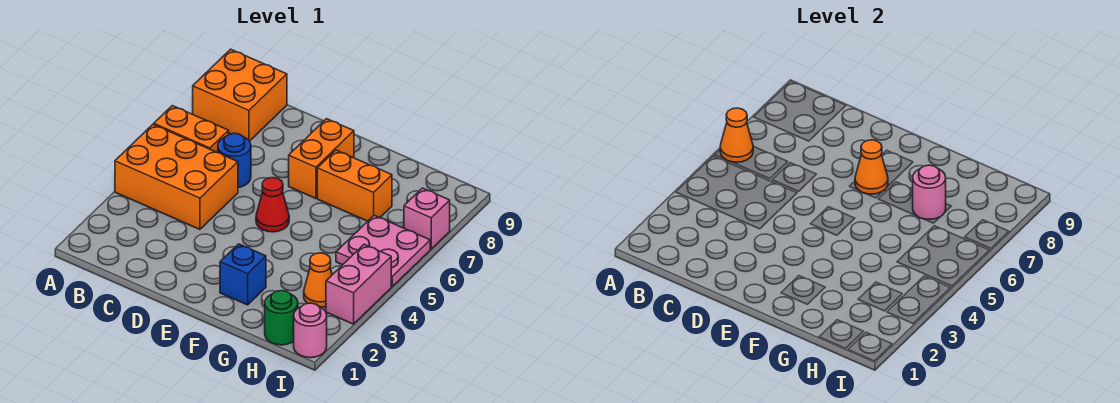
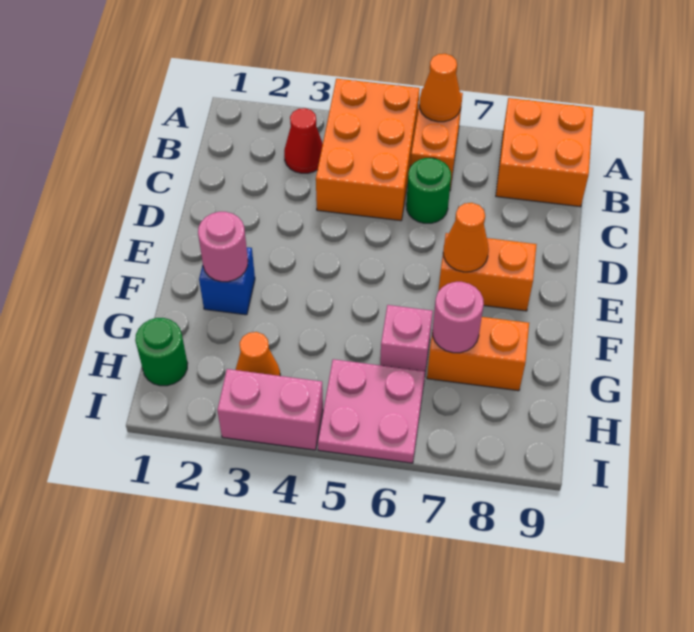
blue 1x1 round brick [218,133,251,187] -> green 1x1 round brick [406,158,451,223]
red 1x1 cone [256,178,289,232] -> red 1x1 cone moved to [284,108,323,173]
orange 1x2 brick [317,150,392,221] -> orange 1x2 brick turned to [427,317,529,391]
pink 1x1 round brick [294,303,327,358] -> pink 1x1 round brick moved to [198,212,248,282]
pink 1x1 brick [404,188,450,249] -> pink 1x1 brick moved to [380,305,433,371]

